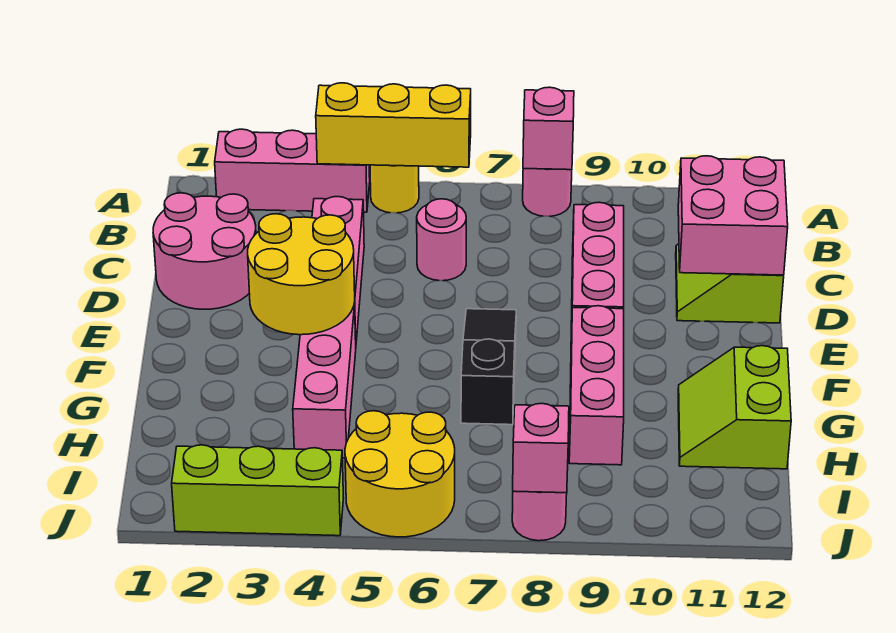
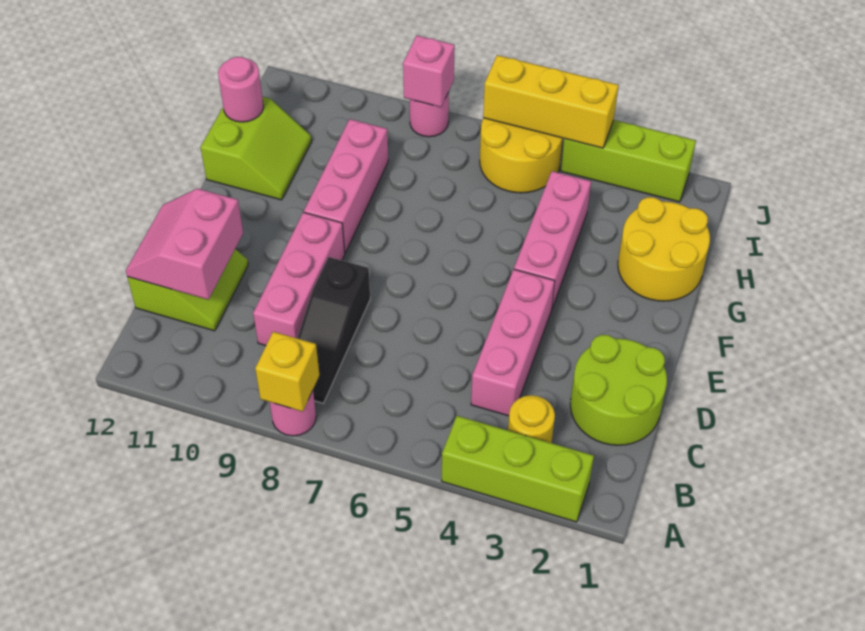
pink 1x3 brick [215,129,370,212] -> lime 1x3 brick [442,416,594,522]
yellow 1x3 brick [316,83,471,167] -> yellow 1x3 brick moved to [483,55,619,148]
yellow 1x1 round brick [370,165,419,213] -> yellow 1x1 round brick moved to [508,395,555,443]
pink 1x1 brick [523,87,574,170] -> yellow 1x1 brick [255,332,319,412]
pink 2x2 round brick [153,193,256,309] -> lime 2x2 round brick [570,335,667,445]
pink 1x1 round brick [417,199,466,281] -> pink 1x1 round brick moved to [218,57,263,122]
pink 2x2 brick [678,156,788,275] -> pink 2x2 slope [126,189,243,299]
yellow 2x2 round brick [248,214,355,335] -> yellow 2x2 round brick moved to [618,197,710,301]
black 1x3 slope [461,309,516,425] -> black 1x3 slope moved to [297,257,370,403]

